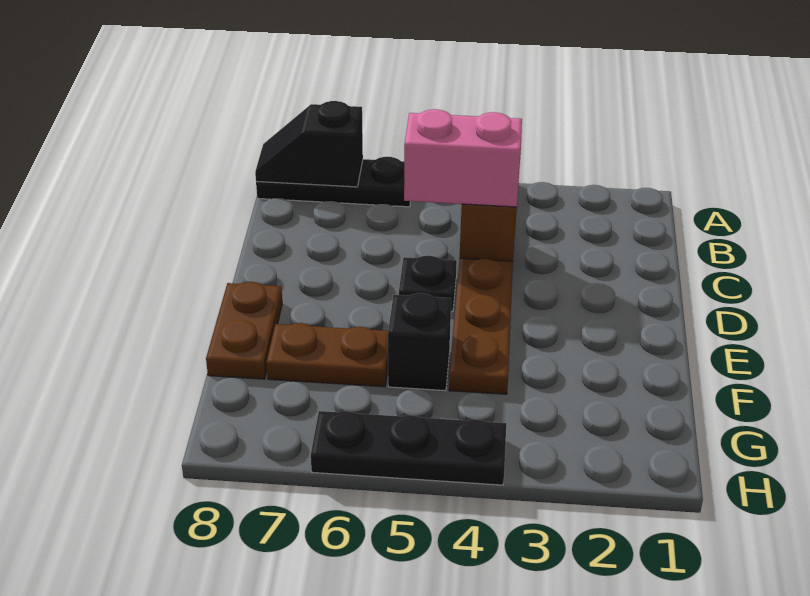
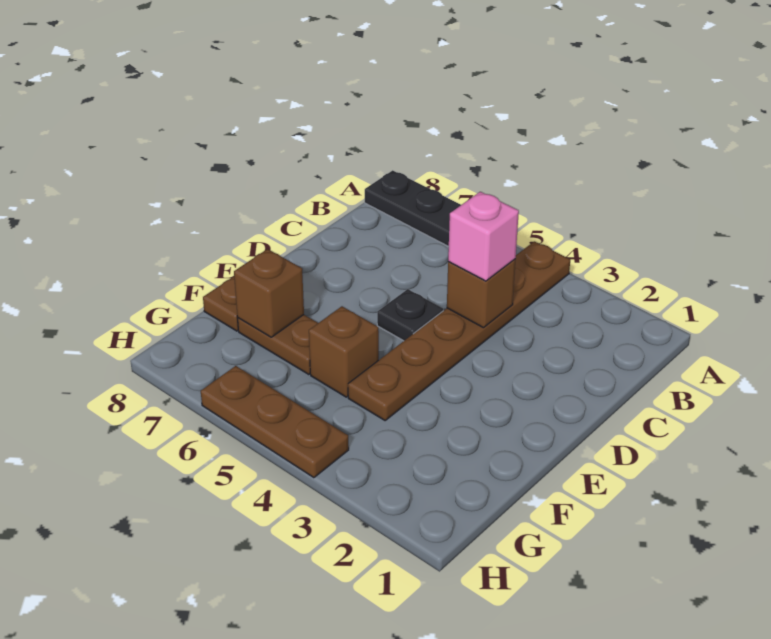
black 1x2 slope [255,101,363,187] -> none
pink 1x2 brick [404,109,522,207] -> pink 1x1 brick [448,192,519,281]
black 1x1 brick [388,293,451,391] -> brown 1x1 brick [309,306,379,397]
none -> brown 1x1 brick [234,249,304,337]
black 1x3 plate [311,411,506,485] -> brown 1x3 plate [201,366,349,478]

